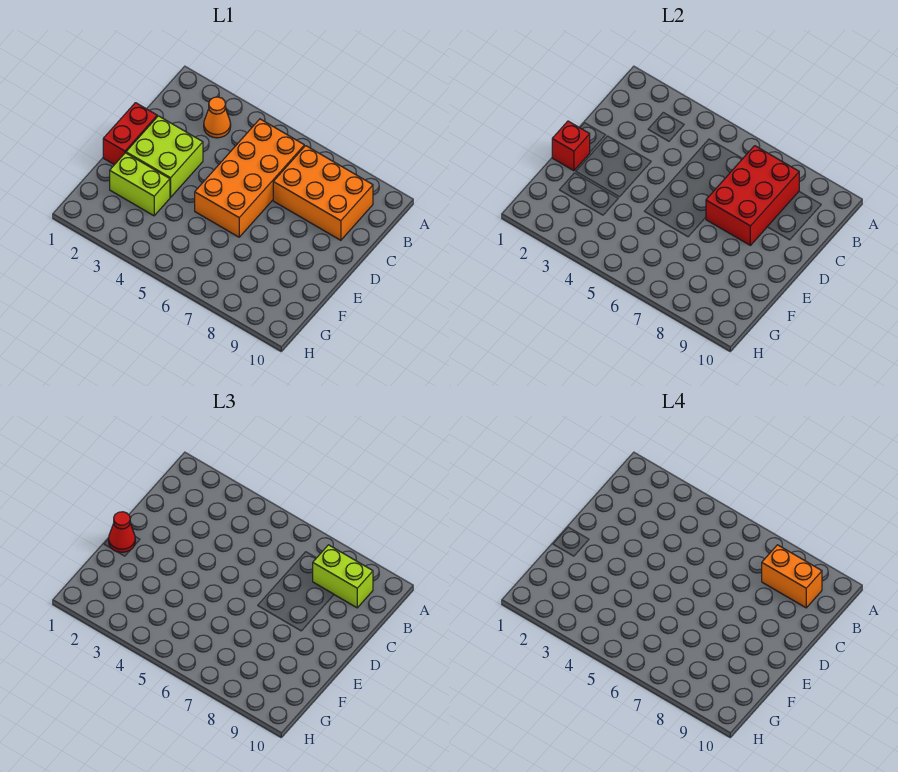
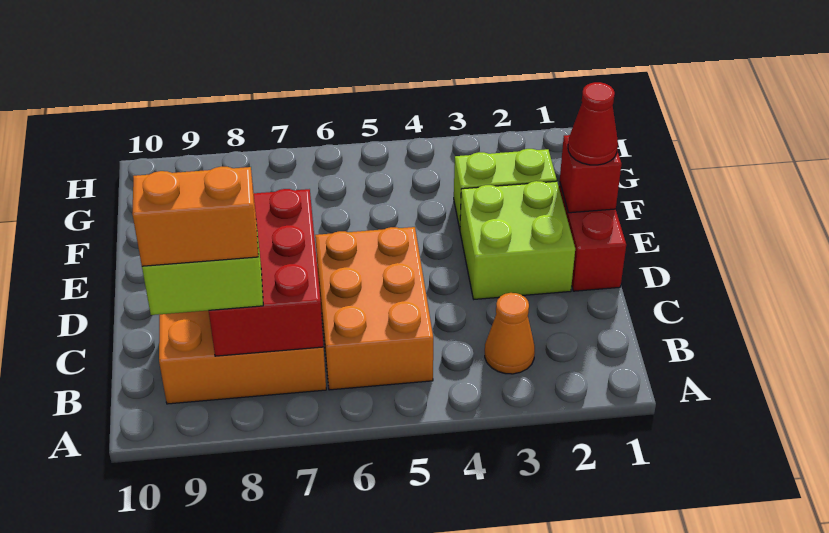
orange 2x4 brick [195,119,304,237] -> orange 2x3 brick [315,227,433,390]

